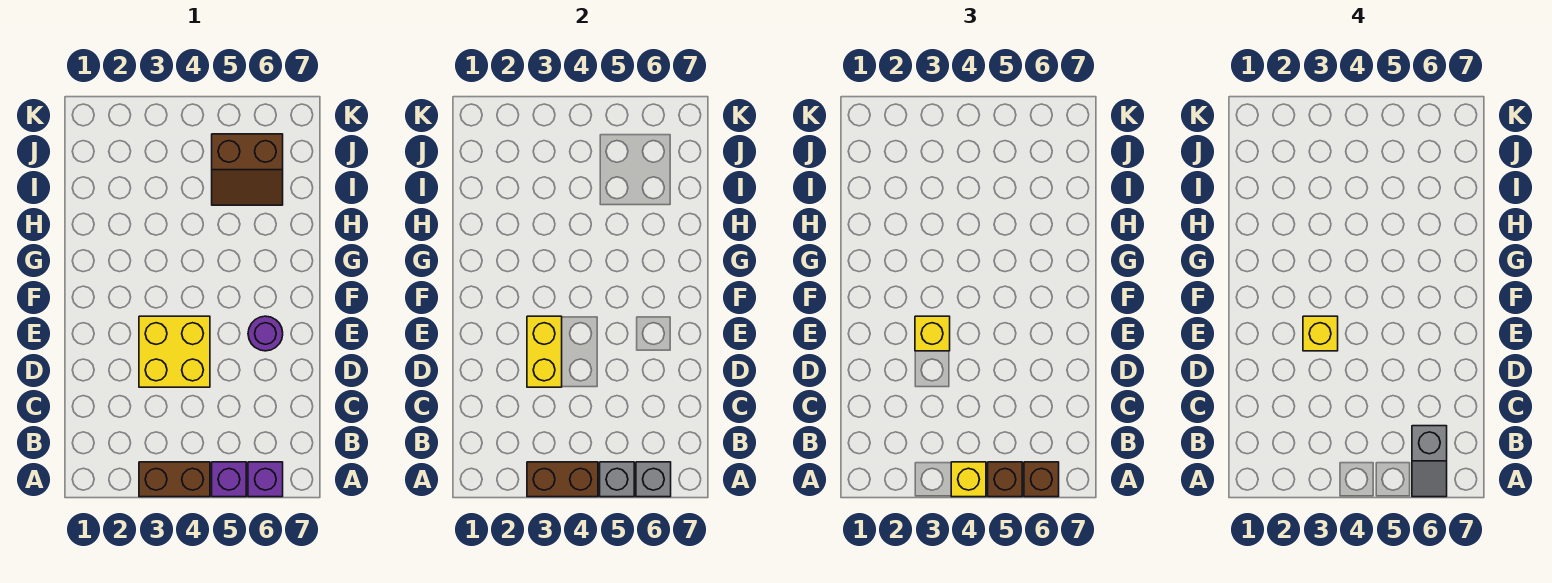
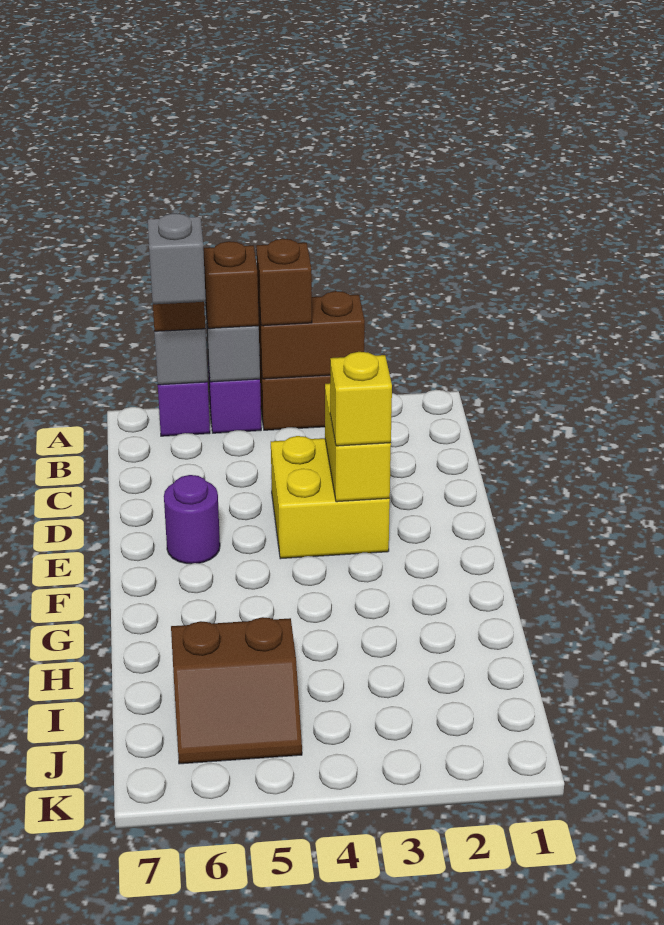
yellow 1x1 brick [951,462,986,497] -> brown 1x1 brick [256,239,312,326]
yellow 1x1 brick [1303,316,1338,351] -> none
brown 2x2 slope [212,134,283,205] -> brown 2x2 slope turned to [171,617,302,764]

